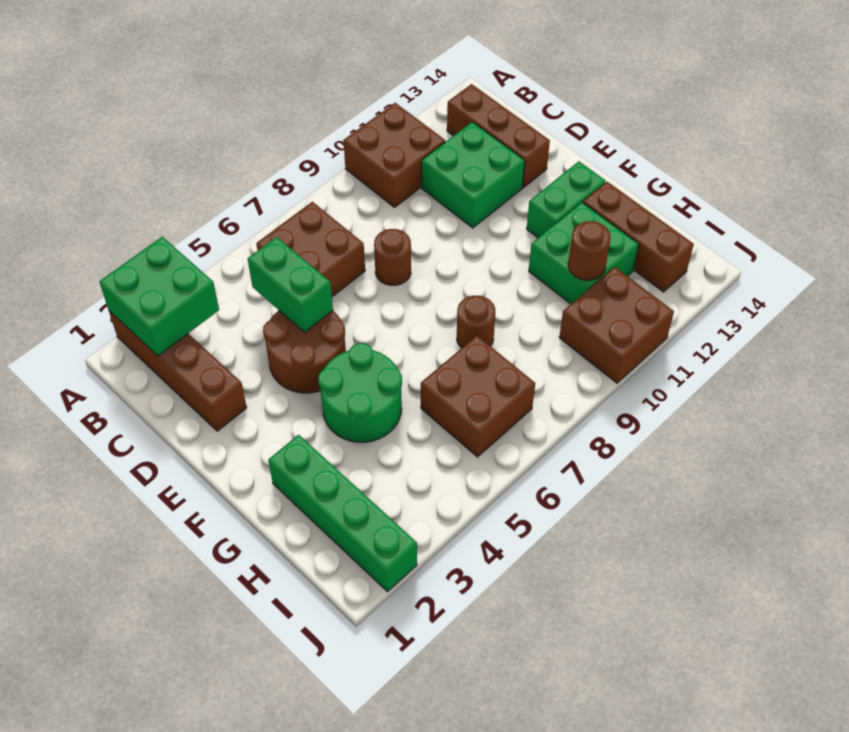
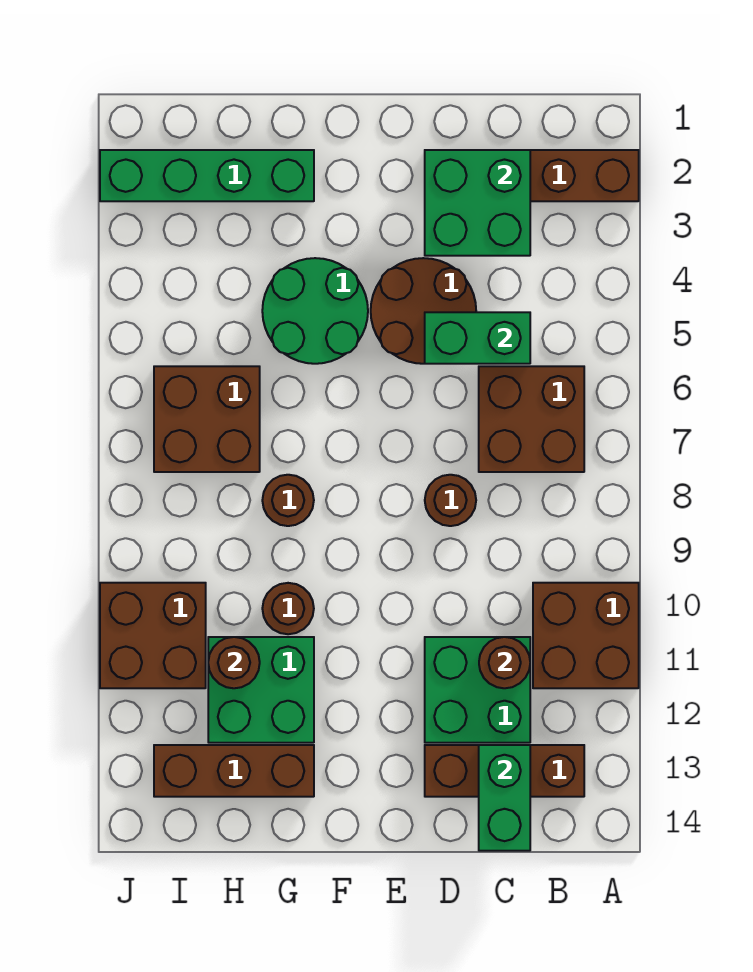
green 2x2 brick [99,237,219,356] -> green 2x2 brick moved to [425,150,530,256]
none -> brown 1x1 round brick [479,637,530,688]
green 1x2 brick [527,161,606,238] -> green 1x2 brick moved to [479,745,530,851]
none -> brown 1x1 round brick [262,583,314,634]

